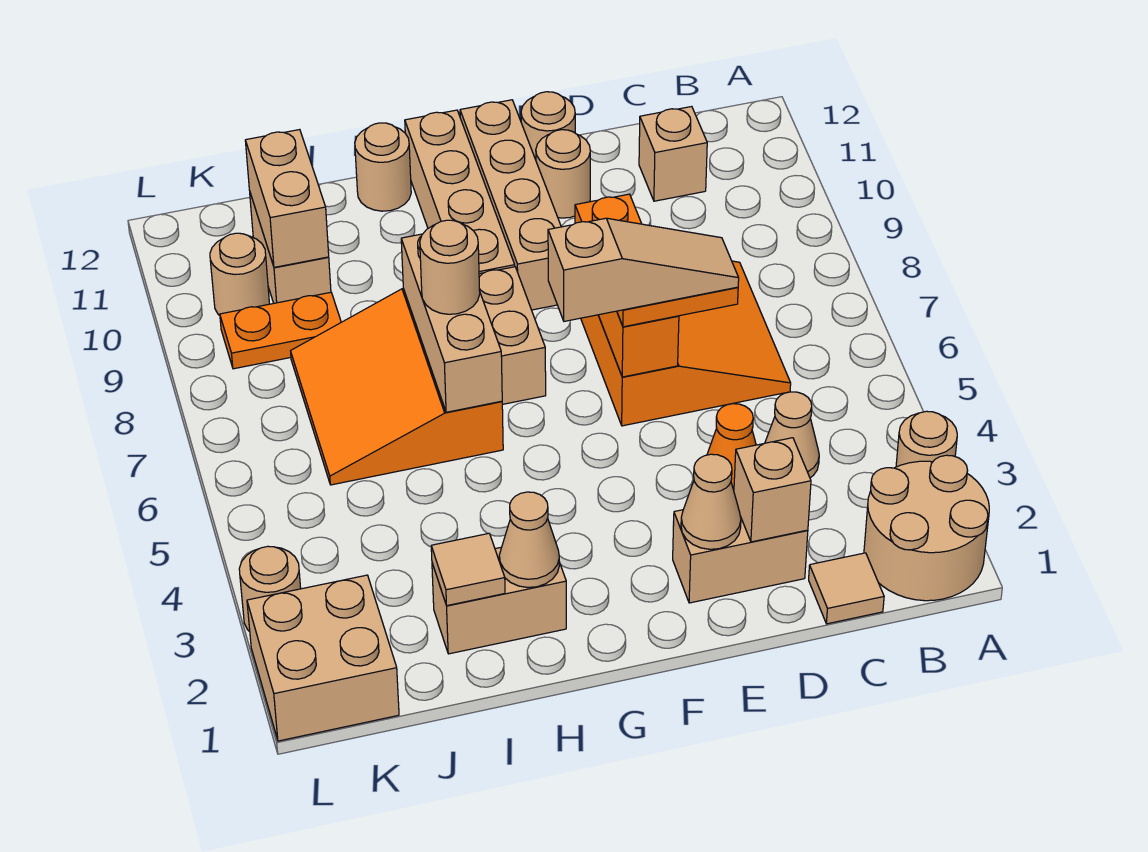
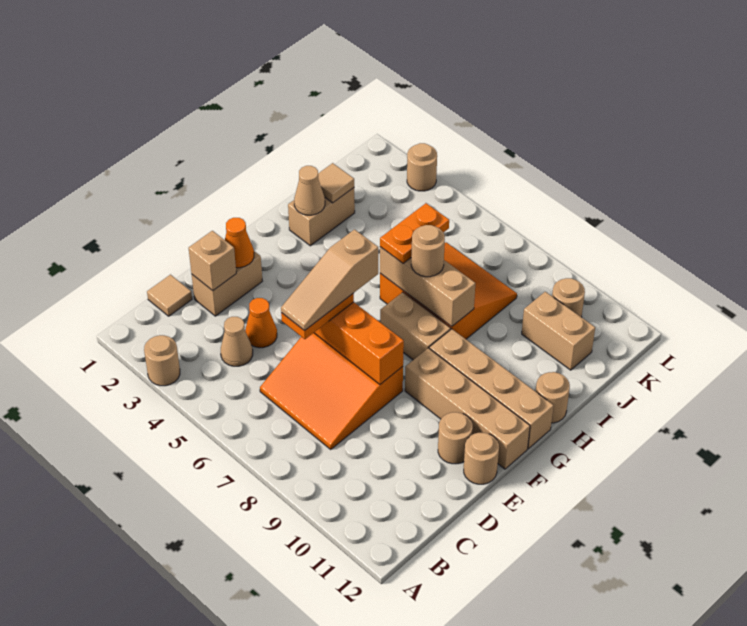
tan 2x2 round brick [864,455,989,601] -> none
tan 1x1 brick [639,107,707,201] -> none
tan 1x1 cone [681,454,741,549] -> orange 1x1 cone [225,218,254,268]
orange 1x2 plate [220,292,341,369] -> orange 1x2 plate moved to [380,203,449,263]
tan 1x2 brick [245,130,329,267] -> none
tan 2x2 brick [247,575,399,741] -> none

